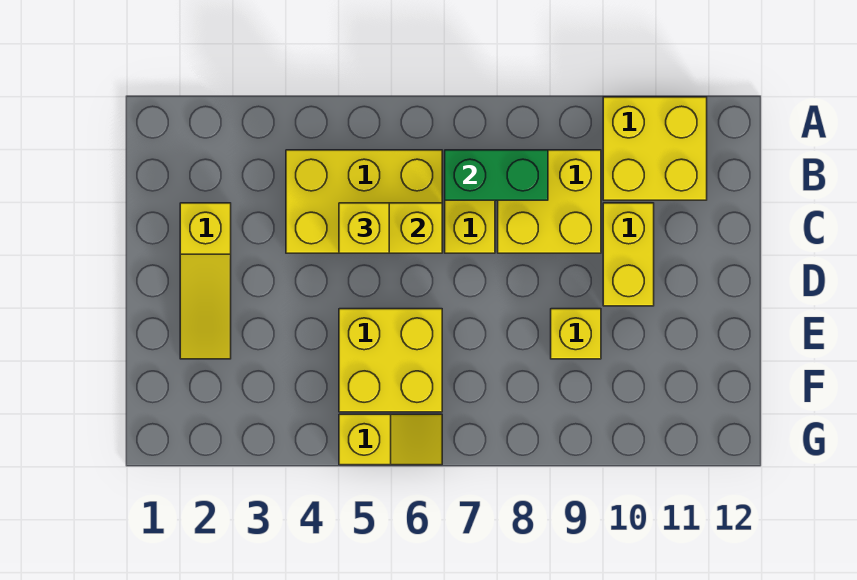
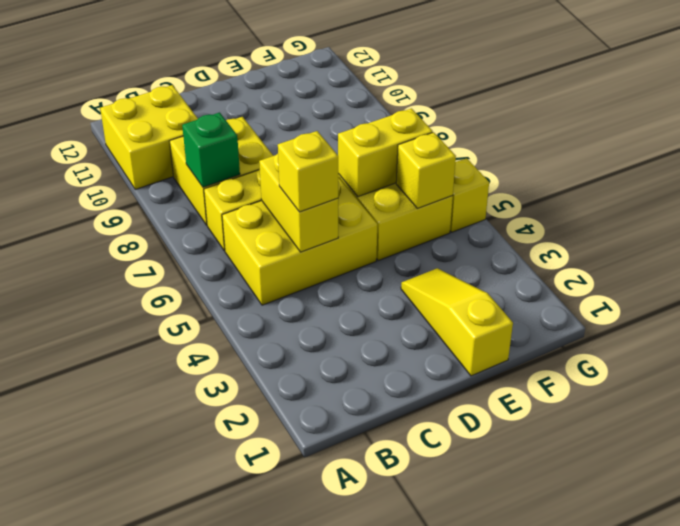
yellow 2x3 brick [286,150,442,253] -> yellow 2x3 brick turned to [222,177,377,305]
green 1x2 brick [445,150,548,200] -> green 1x1 brick [182,112,240,187]
yellow 1x3 slope [180,203,231,359] -> yellow 1x3 slope turned to [401,268,513,376]
yellow 1x2 brick [603,203,654,306] -> yellow 1x2 brick moved to [338,108,433,197]
yellow 1x1 brick [551,309,601,359] -> yellow 1x1 brick moved to [396,132,456,208]

